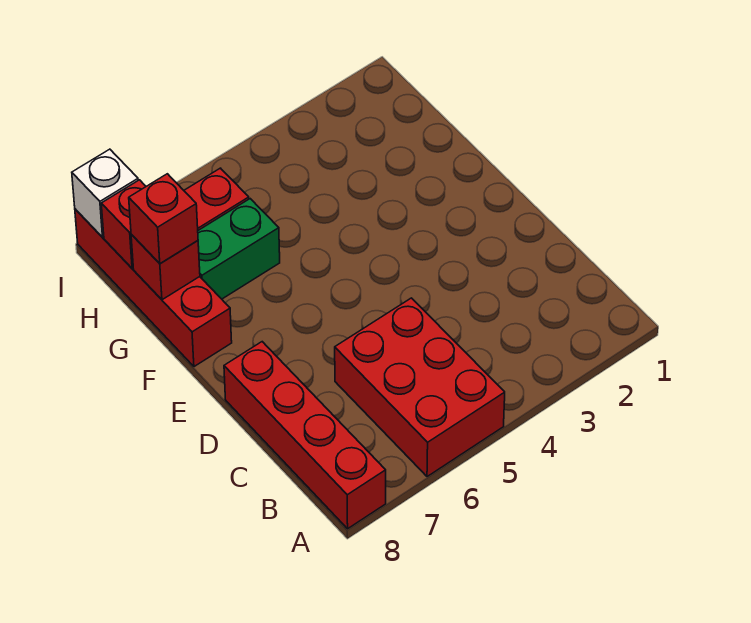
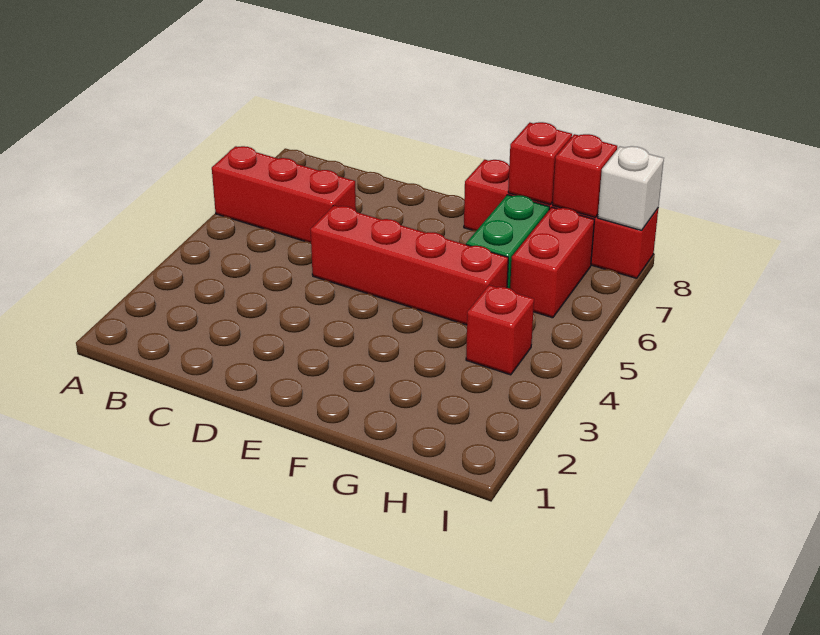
red 2x3 brick [335,298,505,477] -> red 1x3 brick [212,146,356,243]
red 1x4 brick [224,342,386,529] -> red 1x4 brick moved to [310,205,508,325]
red 1x1 brick [129,174,198,264] -> red 1x1 brick moved to [466,285,534,375]

